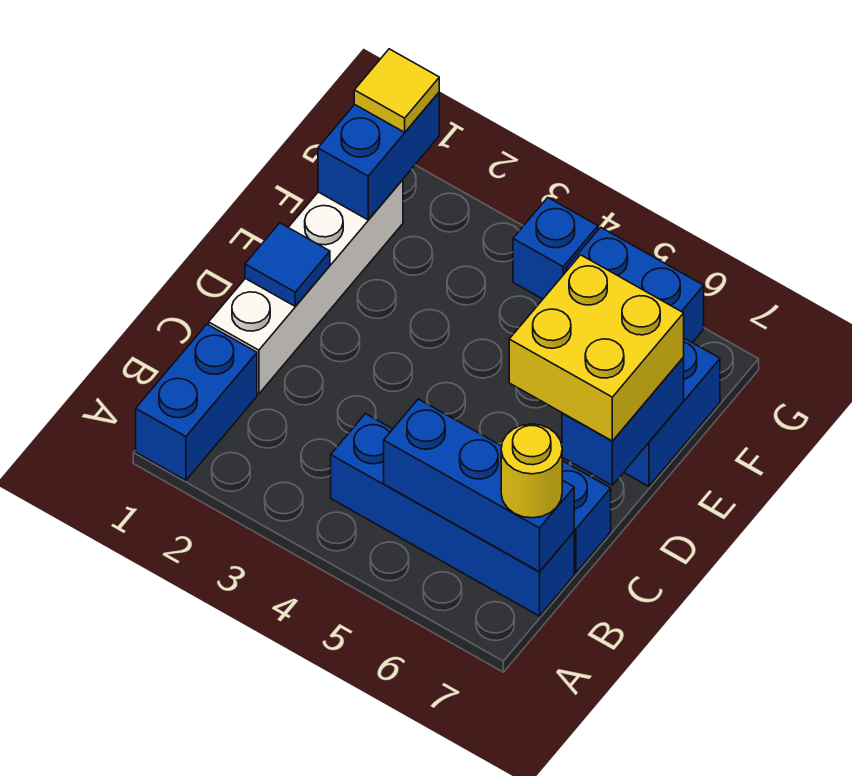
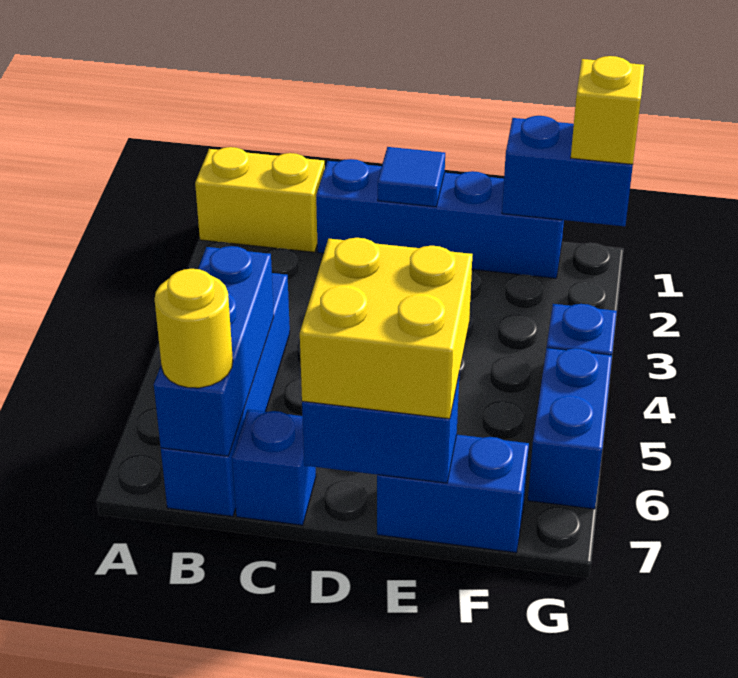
blue 1x2 brick [136,324,257,480] -> yellow 1x2 brick [195,147,325,252]
white 1x4 brick [209,180,403,394] -> blue 1x4 brick [316,159,564,278]
yellow 1x1 tile [354,49,439,132] -> yellow 1x1 brick [571,56,644,164]

